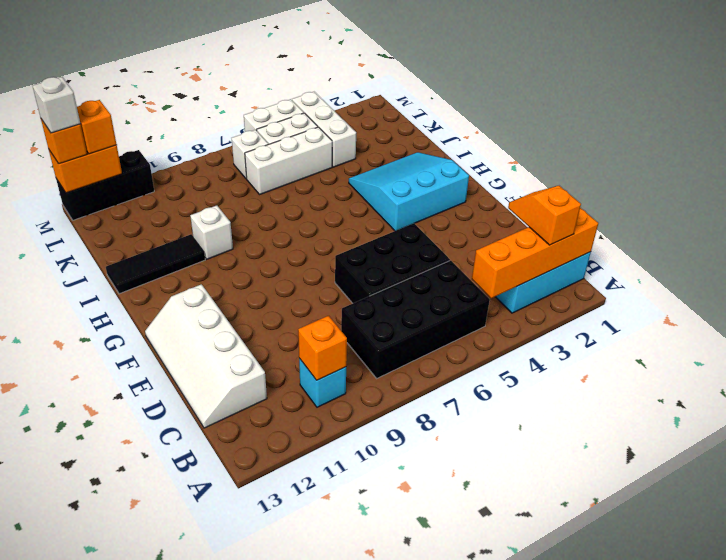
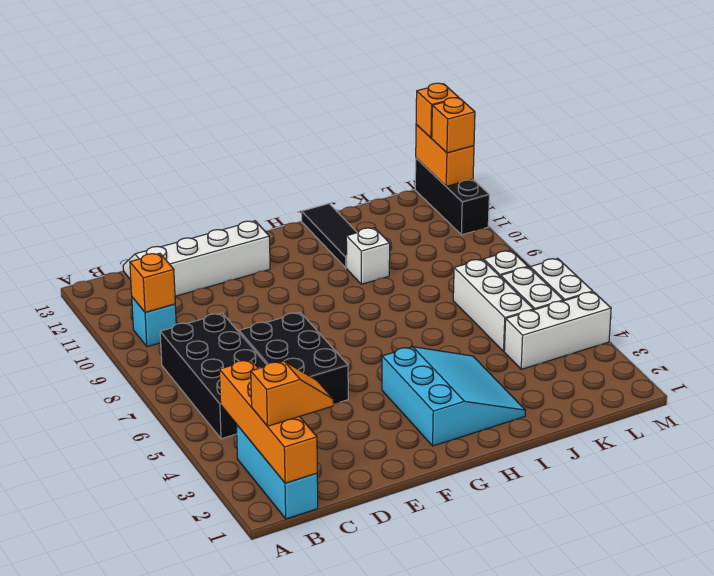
white 1x1 brick [33,77,80,133] -> none

